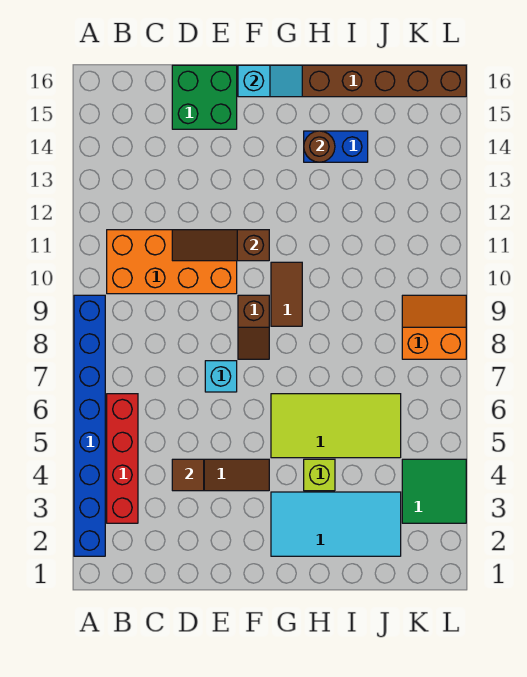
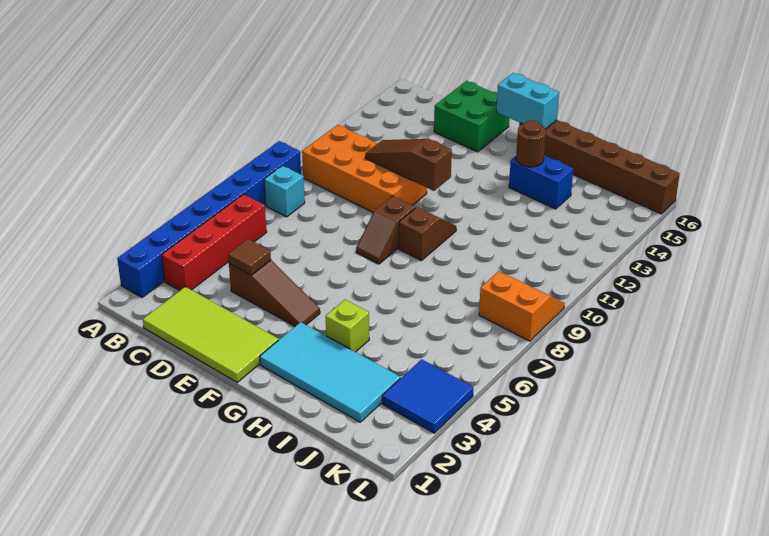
cyan 1x1 brick [205,361,237,392] -> cyan 1x1 brick moved to [264,166,305,217]
cyan 1x2 slope [238,65,302,97] -> cyan 1x2 brick [496,73,559,129]
lime 2x4 tile [271,394,401,458] -> lime 2x4 tile moved to [143,287,279,382]
brown 1x2 tile [271,262,302,326] -> brown 1x2 slope [399,207,456,260]
green 2x2 tile [402,459,466,523] -> blue 2x2 tile [382,359,473,433]

